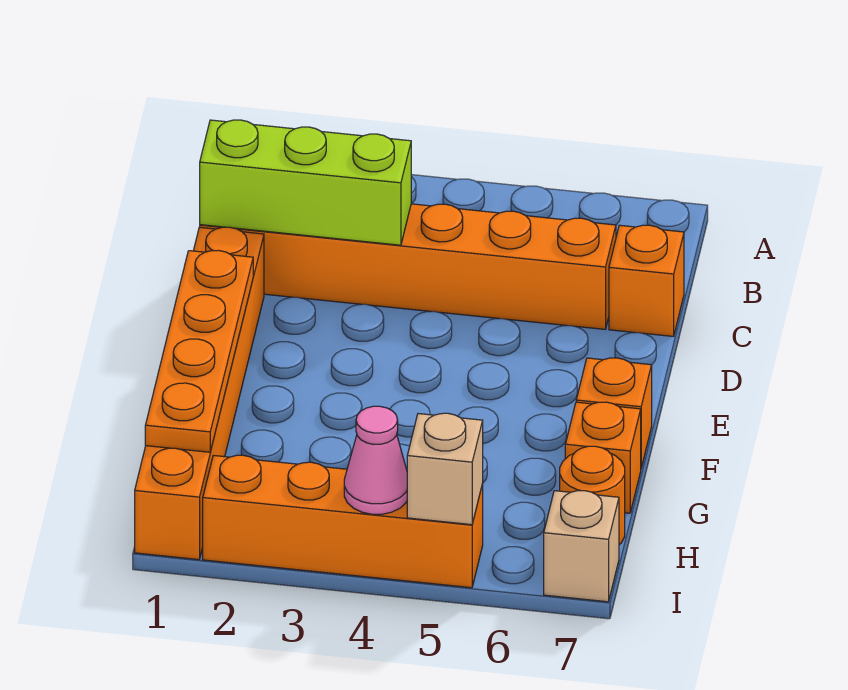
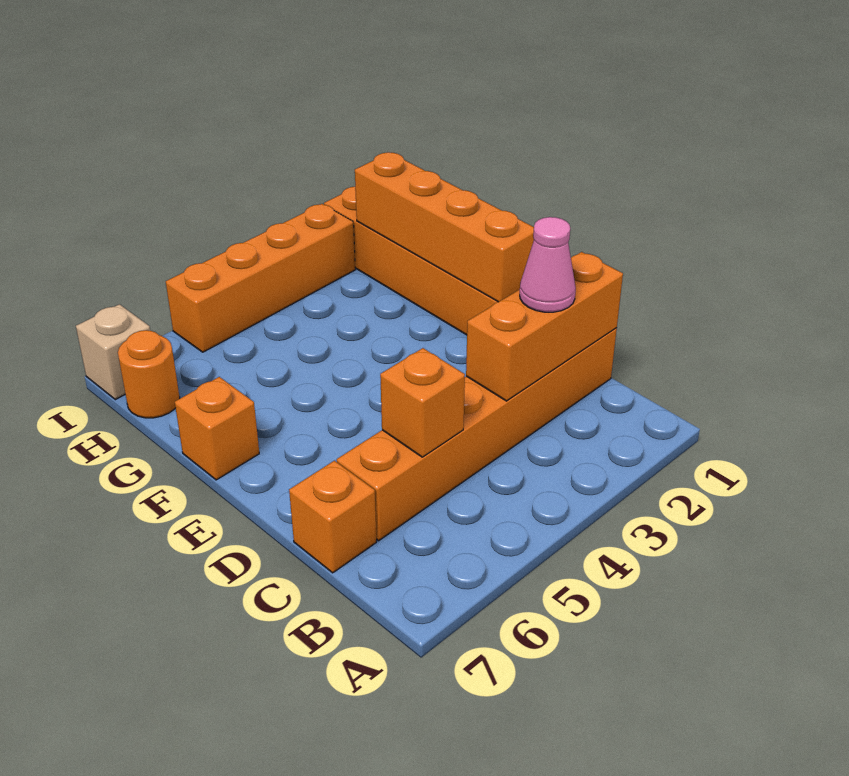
lime 1x3 brick [200,120,411,245] -> orange 1x3 brick [466,252,623,401]
orange 1x4 plate [145,250,253,452] -> orange 1x4 brick [355,152,534,302]
orange 1x1 brick [565,402,641,513] -> orange 1x1 brick moved to [380,348,465,457]
pink 1x1 cone [344,406,407,514] -> pink 1x1 cone moved to [520,217,576,312]
tan 1x1 brick [407,413,483,525] -> none

